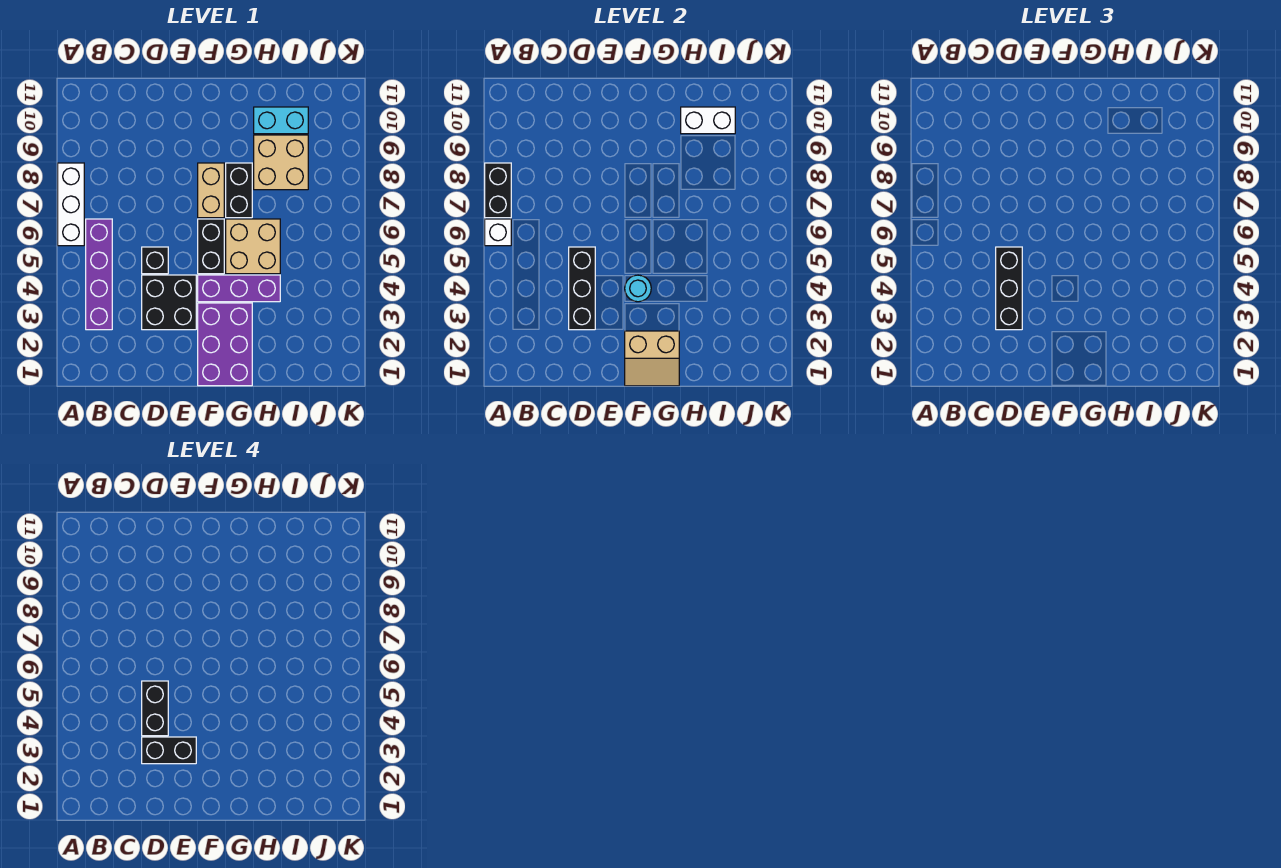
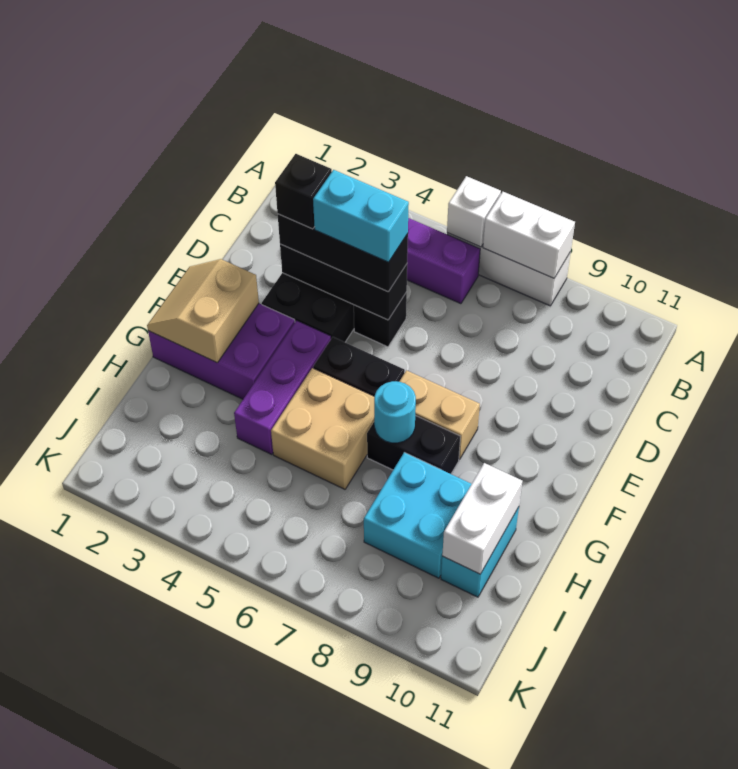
black 1x2 brick [485,163,511,218] -> white 1x2 brick [483,192,575,278]
black 1x2 brick [142,737,196,764] -> black 1x1 brick [275,154,332,229]
black 1x2 brick [142,681,168,736] -> cyan 1x2 brick [313,170,409,262]
cyan 1x1 round brick [625,275,651,302] -> cyan 1x1 round brick moved to [374,381,416,443]
tan 2x2 brick [254,135,308,190] -> cyan 2x2 brick [364,452,471,578]

